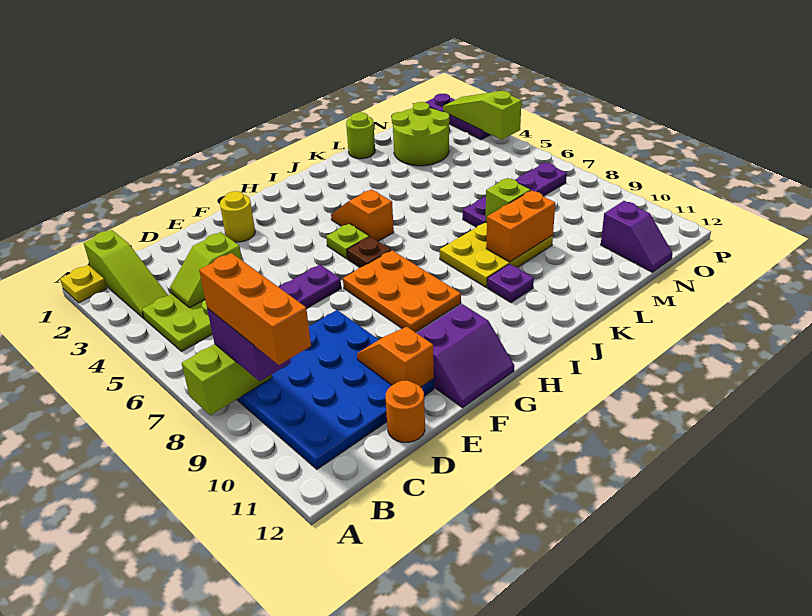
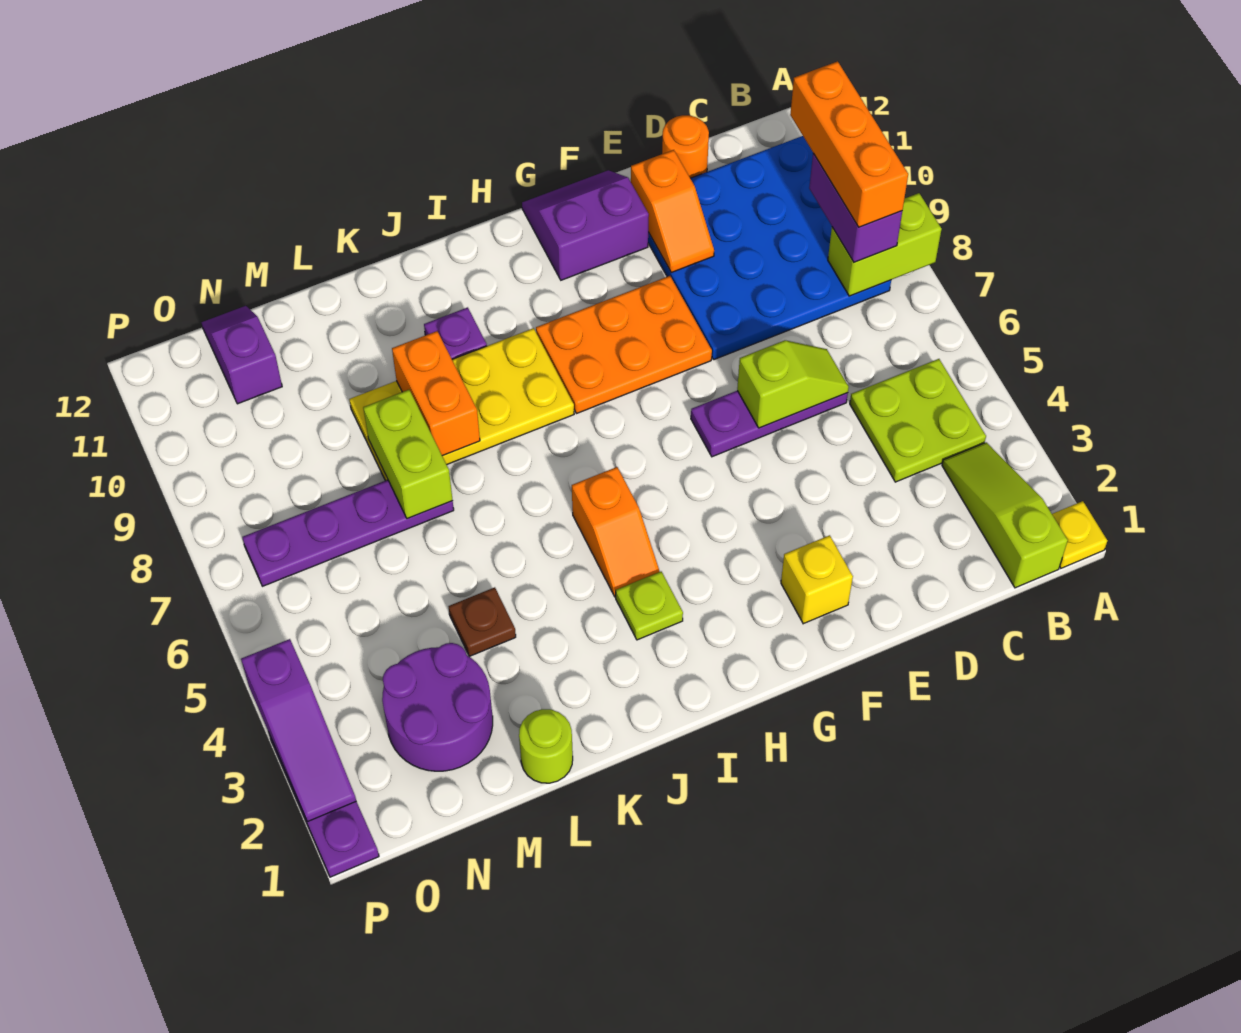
lime 1x2 slope [170,232,242,308] -> lime 1x2 slope moved to [737,340,849,428]
yellow 1x1 round brick [220,191,255,242] -> yellow 1x1 brick [781,535,853,624]
orange 2x3 plate [343,250,461,332] -> orange 2x3 plate turned to [536,276,712,414]
lime 1x1 plate [326,224,369,259] -> lime 1x1 plate moved to [616,572,683,640]
brown 1x1 plate [347,237,391,268] -> brown 1x1 plate moved to [448,587,516,656]
yellow 2x3 plate [440,222,553,287] -> yellow 2x4 plate [349,328,574,481]
orange 1x2 brick [486,190,555,262] -> orange 1x2 brick turned to [392,331,480,456]
lime 1x1 brick [485,178,530,222] -> lime 1x2 brick [363,390,453,519]
lime 2x2 round brick [392,102,449,166] -> purple 2x2 round brick [382,643,493,771]
lime 1x3 slope [443,91,521,140] -> purple 1x3 slope [241,639,356,822]

